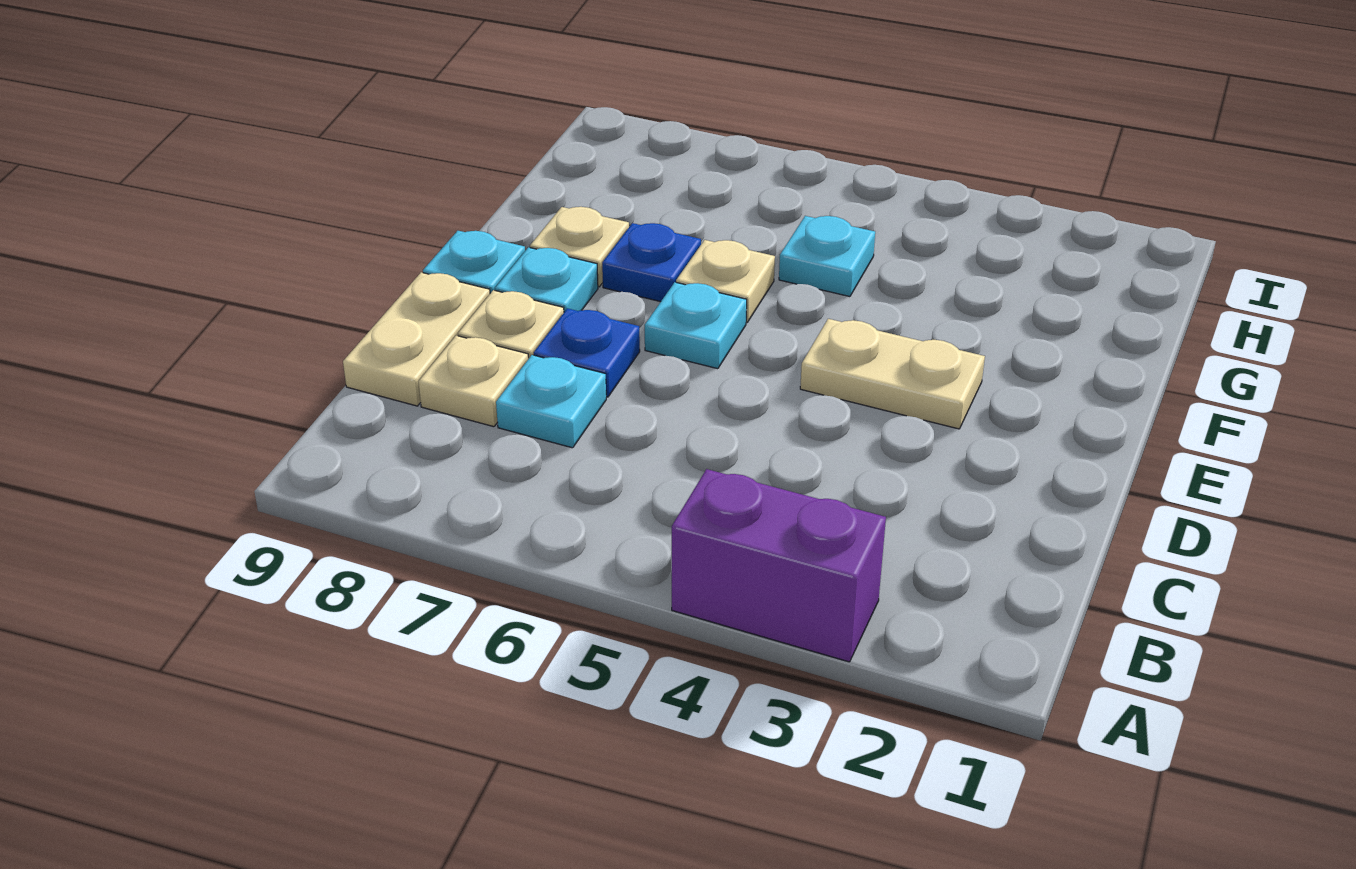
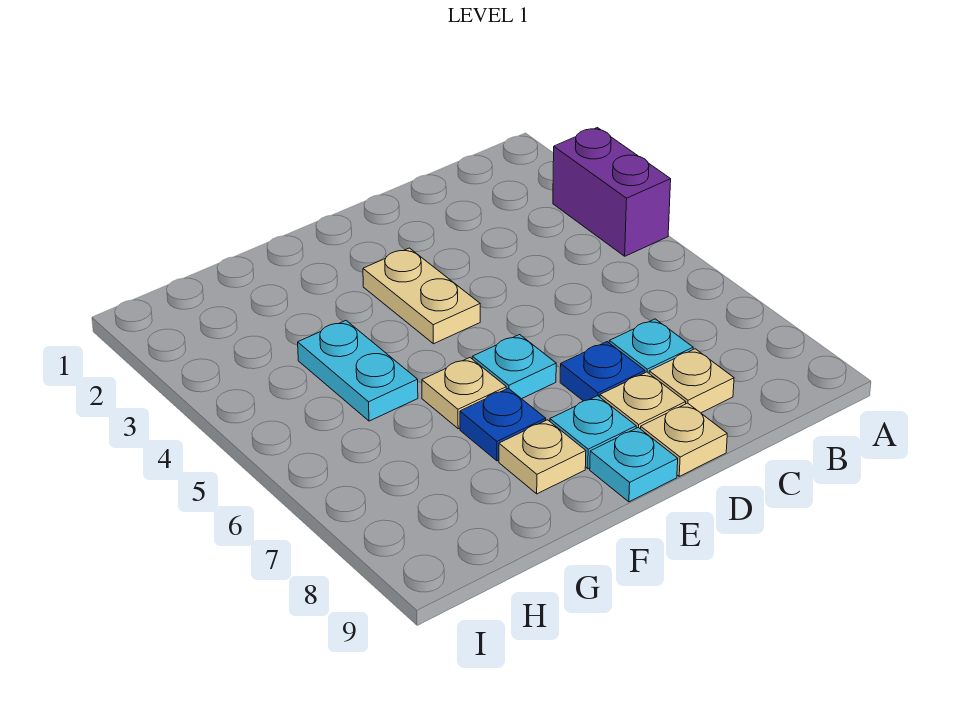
tan 1x2 plate [343,272,490,406] -> tan 1x1 plate [641,403,727,476]
cyan 1x1 plate [779,216,875,297] -> cyan 1x2 plate [298,321,418,421]

